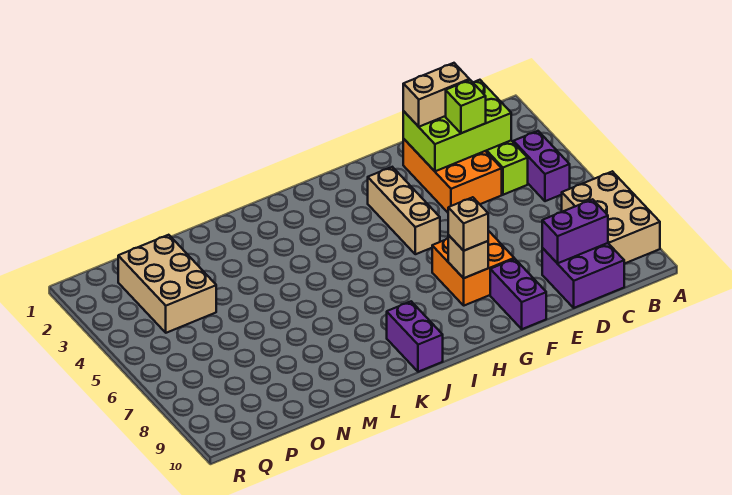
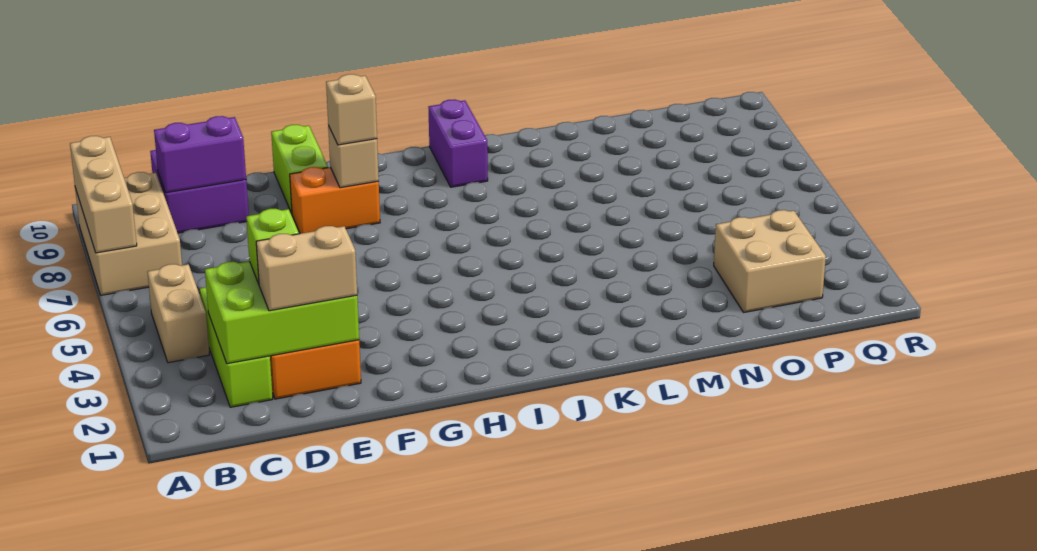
purple 1x2 brick [513,131,570,201] -> tan 1x2 brick [147,264,209,363]
orange 2x2 brick [432,231,514,306] -> orange 1x2 brick [290,167,380,234]
purple 1x2 brick [490,259,546,329] -> lime 1x2 brick [271,125,328,213]
tan 1x3 brick [368,167,440,254] -> tan 1x3 brick moved to [70,136,137,253]
tan 2x3 brick [118,235,216,333] -> tan 2x2 brick [714,210,826,312]

